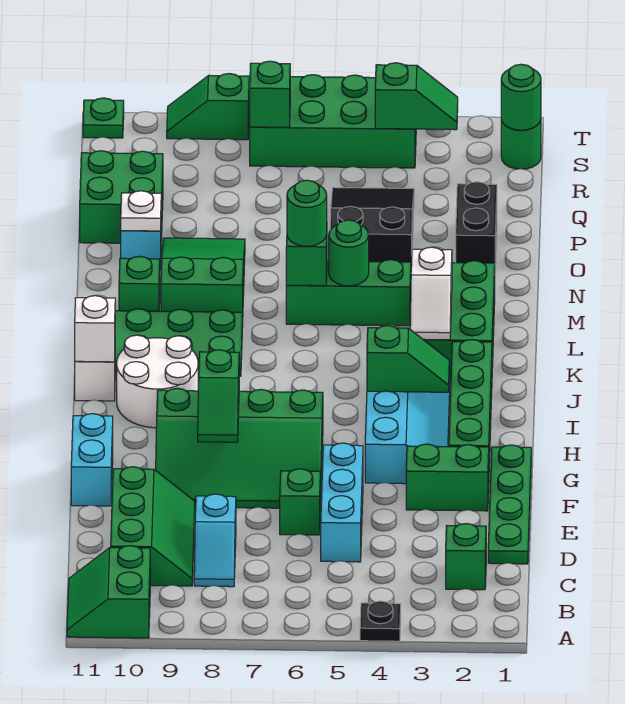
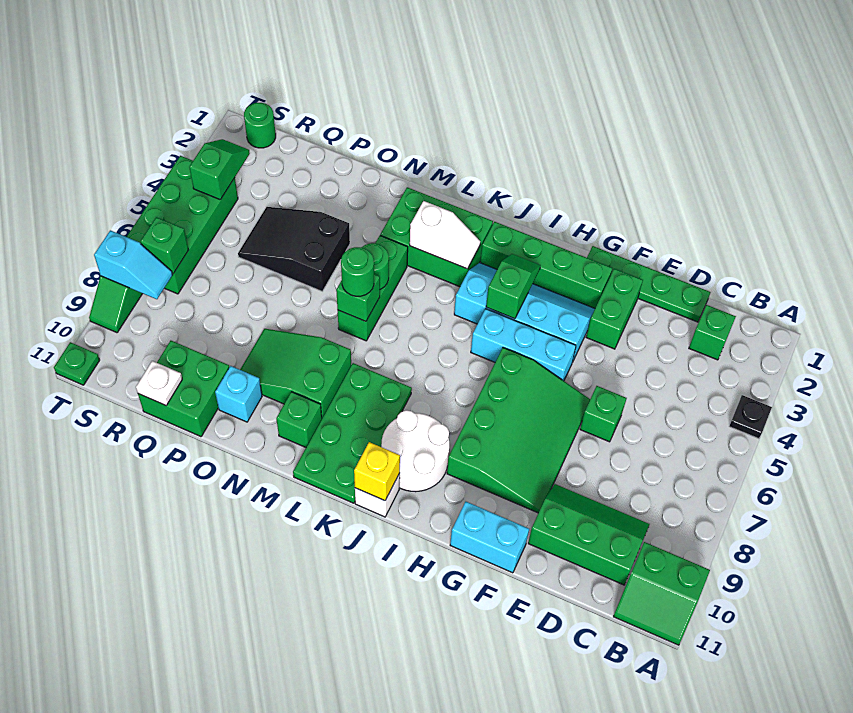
cyan 1x2 slope [194,494,236,587] -> cyan 1x2 slope moved to [94,230,172,299]
cyan 1x3 brick [321,443,363,562] -> cyan 1x3 brick moved to [471,309,576,381]
green 1x2 slope [198,350,239,442] -> none
white 1x1 brick [75,296,115,362] -> yellow 1x1 brick [354,442,400,501]
black 1x2 brick [456,182,497,273] -> none
white 1x1 plate [121,191,161,231] -> white 1x1 plate moved to [136,361,182,405]
green 1x1 round brick [501,64,541,130] -> none

